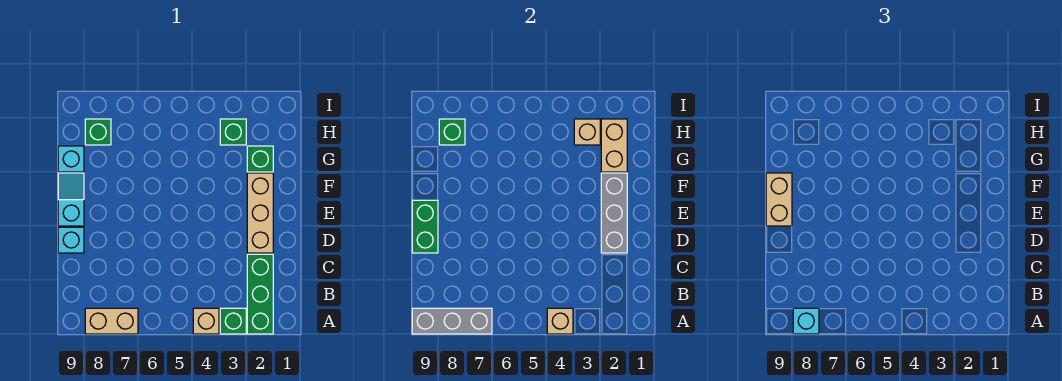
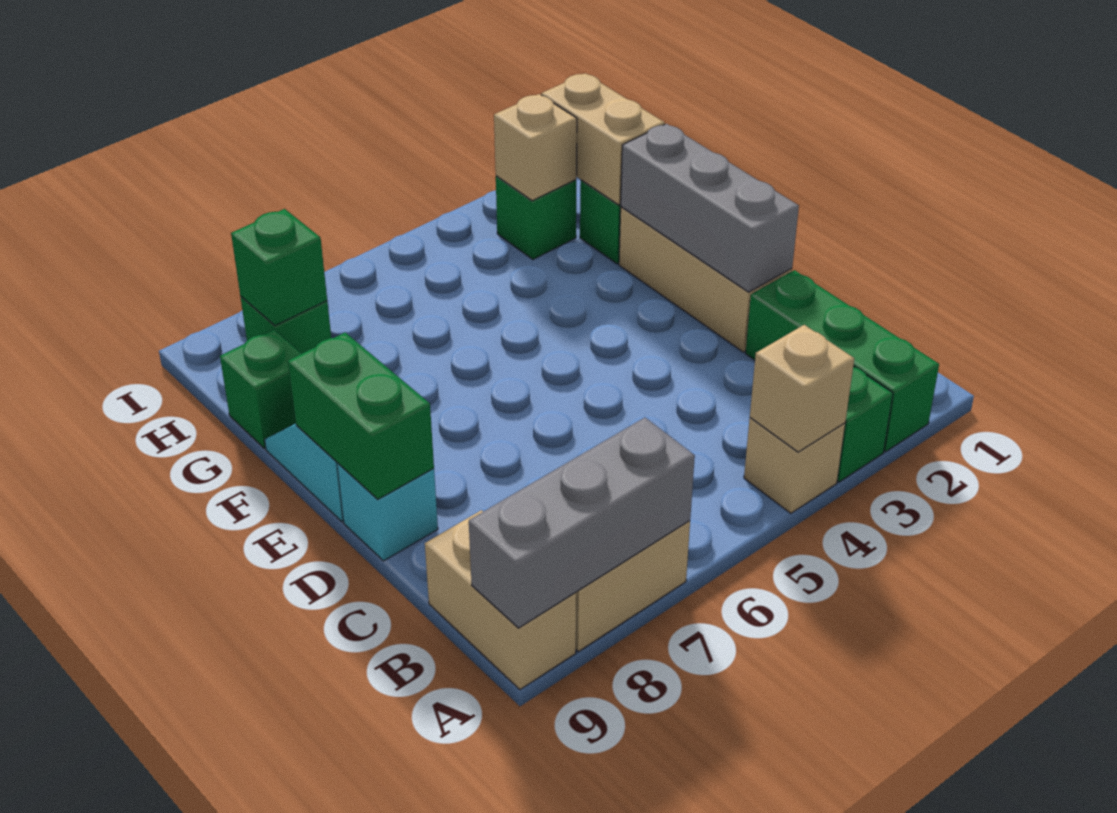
cyan 1x1 brick [793,308,819,334] -> none
tan 1x2 brick [766,173,792,226] -> tan 1x2 brick moved to [425,510,576,689]
cyan 1x1 brick [58,146,84,172] -> green 1x1 brick [220,330,302,448]

